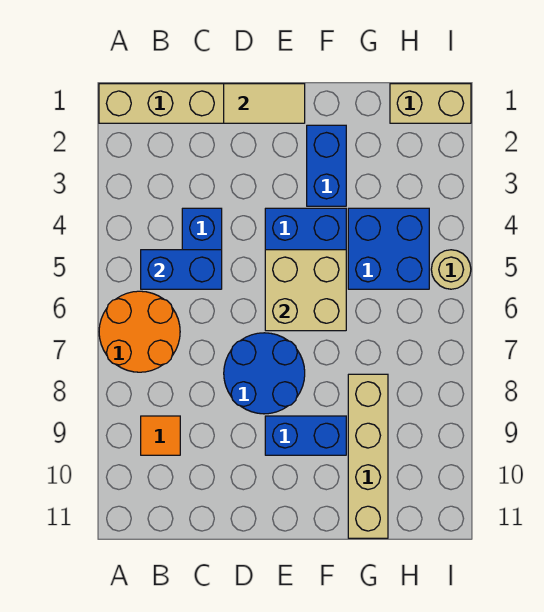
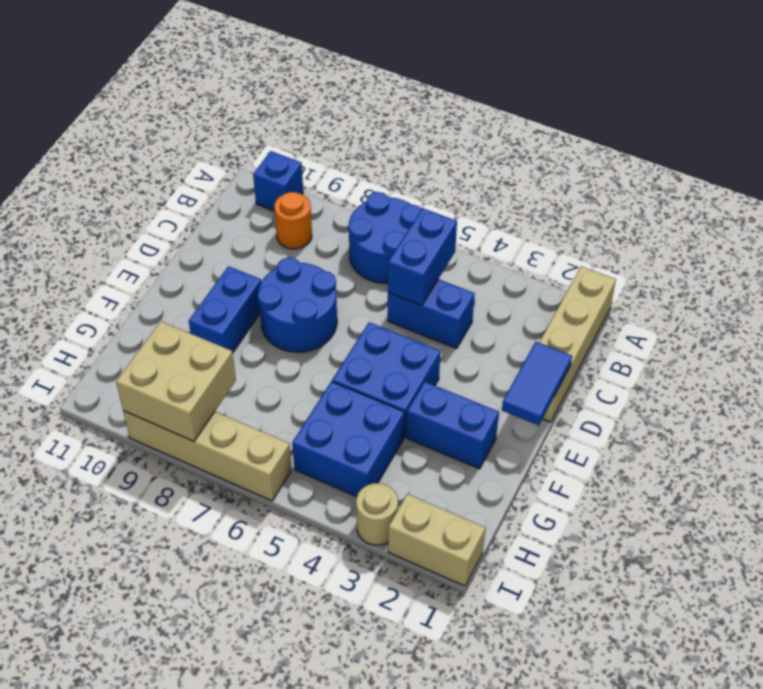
orange 2x2 round brick [99,291,180,372] -> blue 2x2 round brick [349,192,422,283]
none -> blue 1x1 brick [253,151,303,211]
orange 1x1 tile [141,416,180,455] -> orange 1x1 round brick [274,192,312,249]
tan 1x2 tile [224,84,305,123] -> blue 1x2 tile [502,342,572,425]
tan 2x2 brick [265,250,346,331] -> tan 2x2 brick moved to [116,321,236,441]
tan 1x4 brick [348,374,388,538] -> tan 1x4 brick moved to [123,411,292,501]
tan 1x2 brick [390,84,471,123] -> tan 1x2 brick turned to [388,494,485,586]
tan 1x1 round brick [431,250,471,289] -> tan 1x1 round brick moved to [356,483,398,545]

